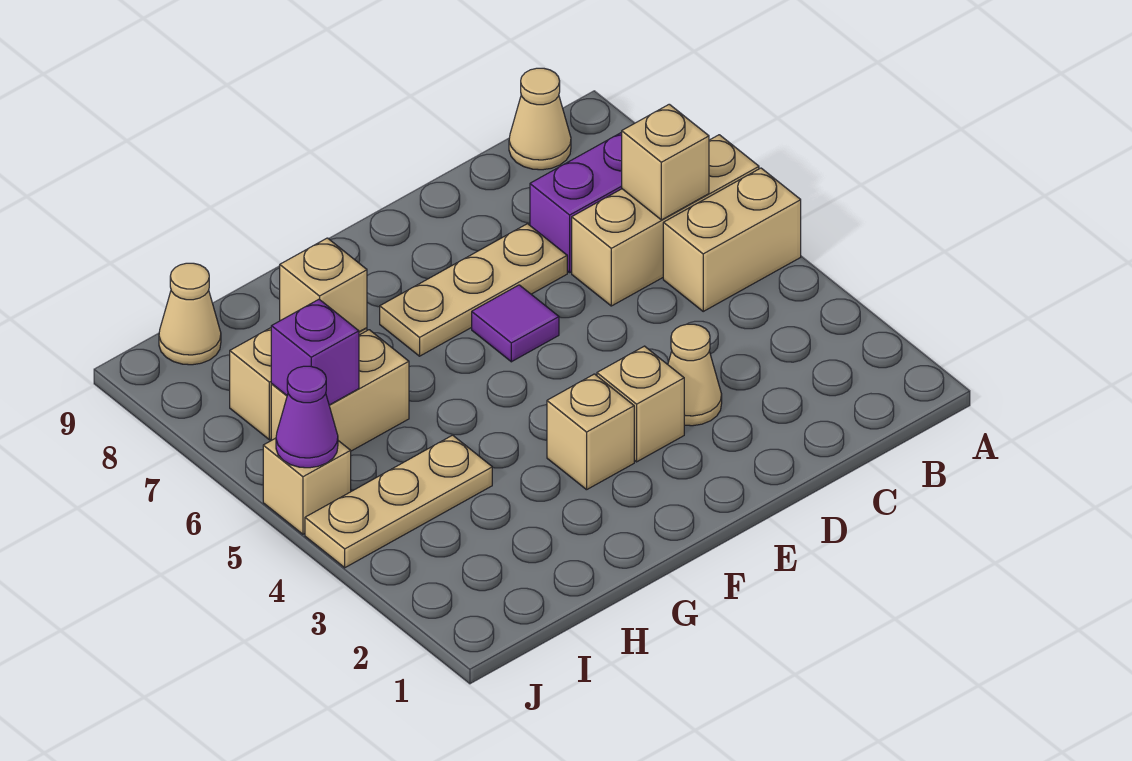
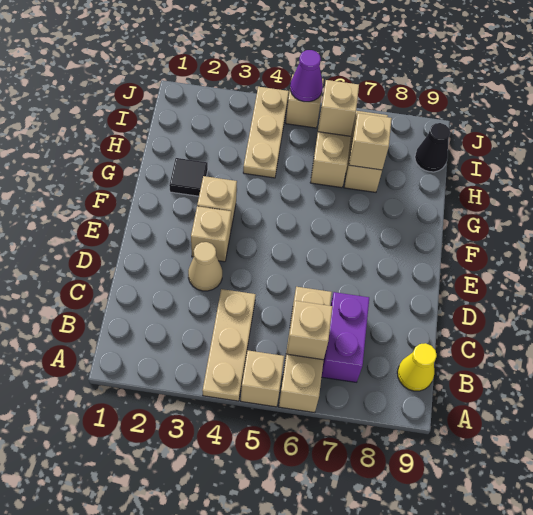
tan 1x2 brick [663,168,801,311] -> tan 1x1 brick [241,351,284,407]
tan 1x1 cone [509,68,571,170] -> yellow 1x1 cone [397,343,437,391]
tan 1x3 plate [380,224,567,356] -> tan 1x3 plate moved to [203,289,256,401]
purple 1x1 tile [472,285,559,362] -> none
none -> black 1x1 tile [169,158,208,196]
purple 1x1 brick [271,299,359,405] -> tan 1x1 brick [318,80,359,136]
tan 1x1 cone [159,263,221,365] -> black 1x1 cone [415,123,450,172]

